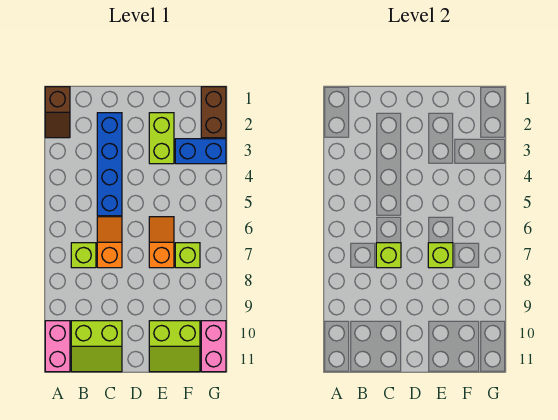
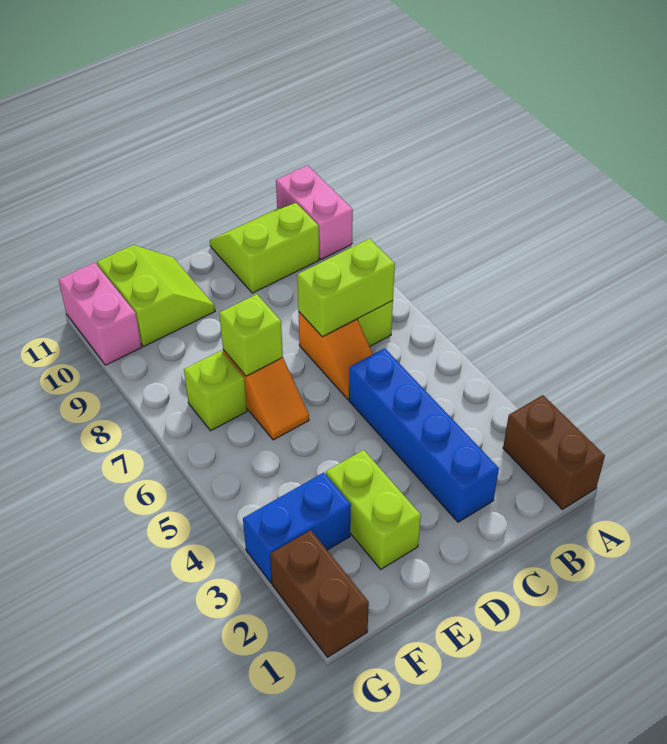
brown 1x2 slope [45,87,70,138] -> brown 1x2 brick [503,395,605,509]
lime 1x1 brick [376,243,401,268] -> lime 1x2 brick [297,239,395,337]
lime 2x2 slope [149,321,200,372] -> lime 2x2 slope turned to [97,245,215,346]

